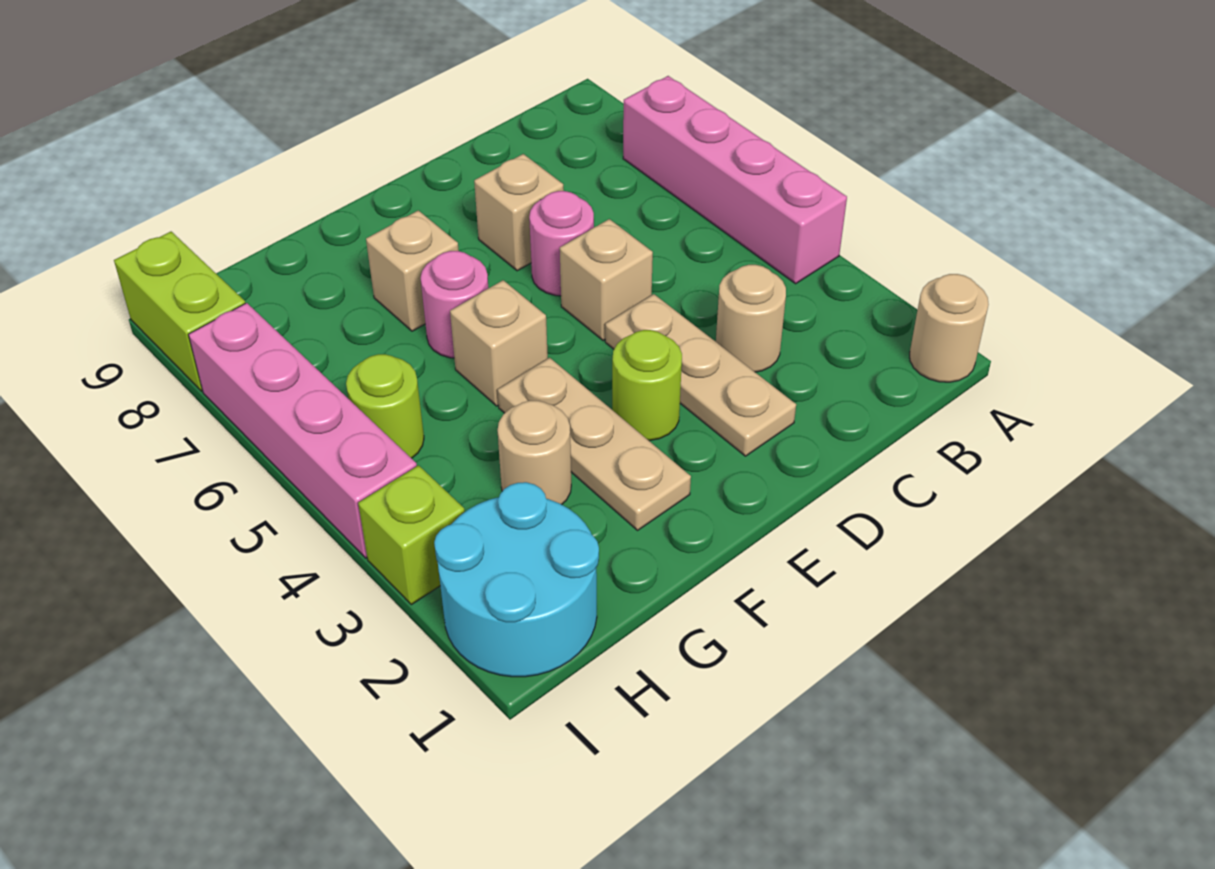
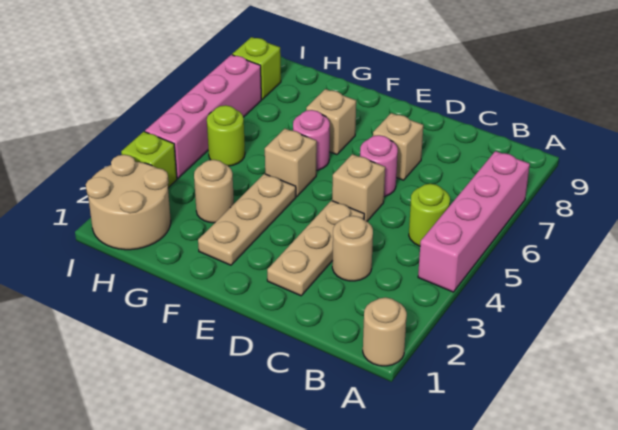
lime 1x1 round brick [612,330,682,441] -> lime 1x1 round brick moved to [409,184,450,246]
cyan 2x2 round brick [434,482,599,677] -> tan 2x2 round brick [86,155,171,250]
lime 1x2 brick [114,232,245,391] -> lime 1x1 brick [232,37,281,99]

